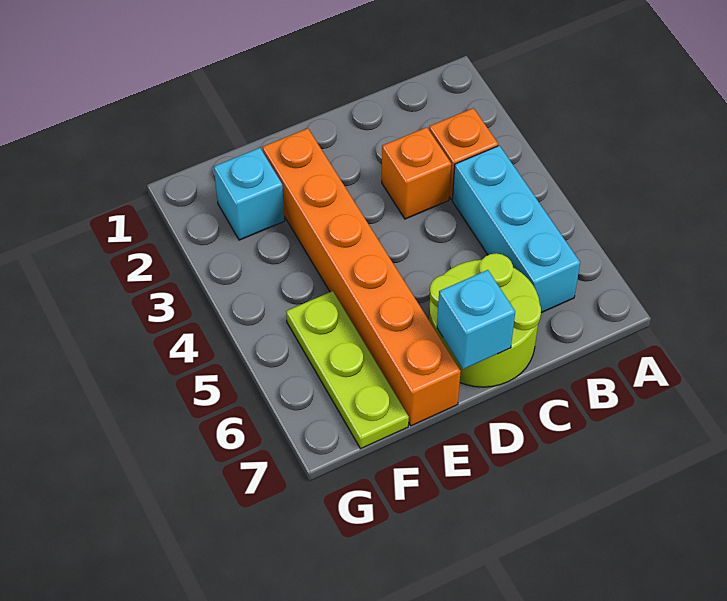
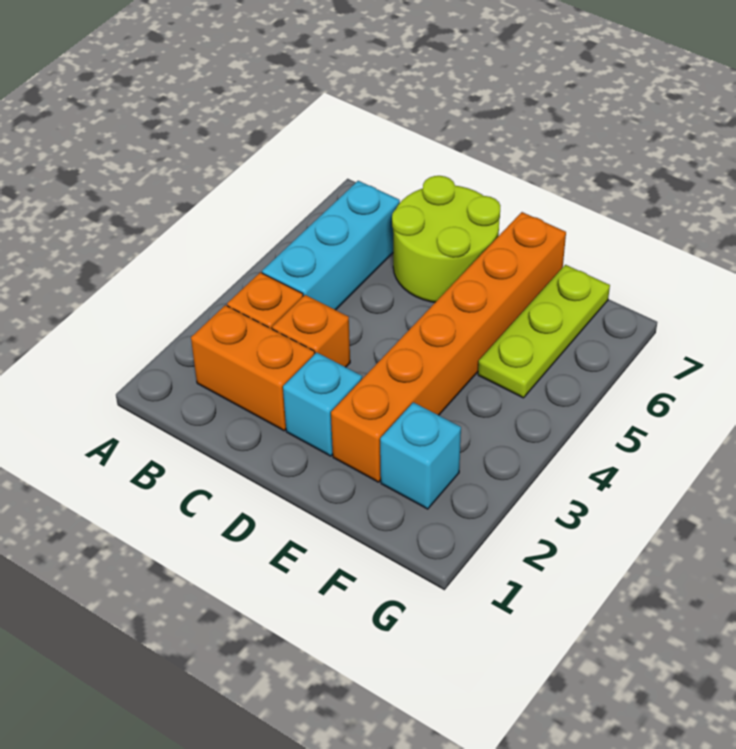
none -> orange 1x2 brick [191,305,315,431]
cyan 1x1 brick [437,270,515,369] -> cyan 1x1 brick moved to [283,352,362,456]

